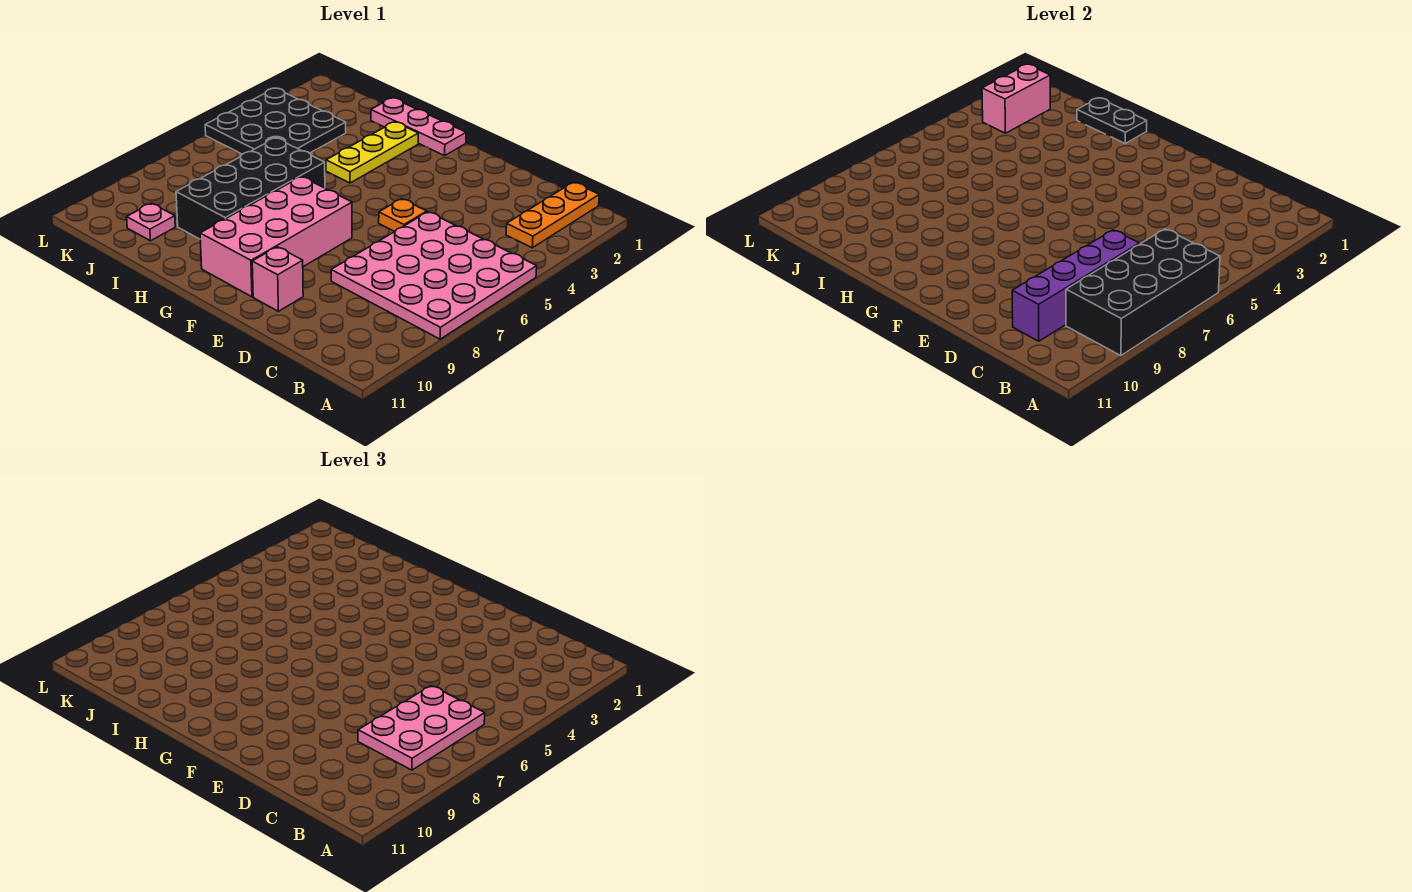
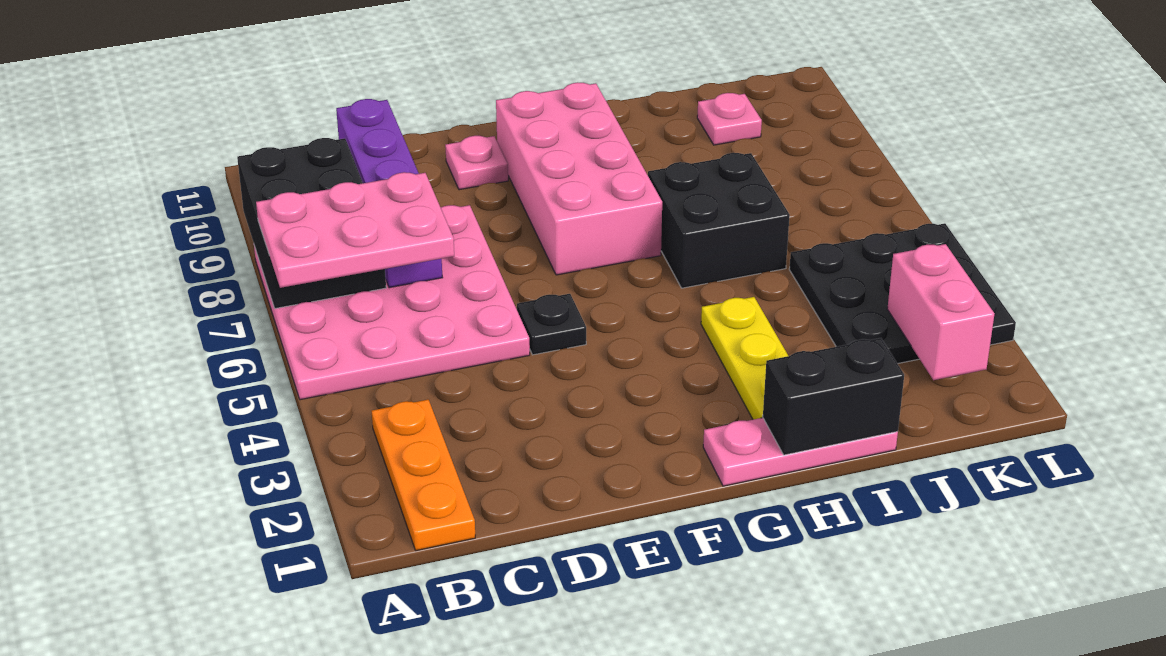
black 2x4 brick [1066,229,1220,356] -> black 2x3 brick [237,138,386,308]
pink 2x3 plate [358,686,485,770] -> pink 2x3 plate turned to [256,172,454,288]
orange 1x1 plate [379,199,427,232] -> black 1x1 plate [517,294,586,355]
pink 1x1 brick [252,247,303,311] -> pink 1x1 plate [445,136,508,190]
black 1x2 plate [1077,98,1147,143] -> black 1x2 brick [763,338,904,455]
black 2x4 brick [176,138,325,239] -> black 2x2 brick [648,153,790,288]

